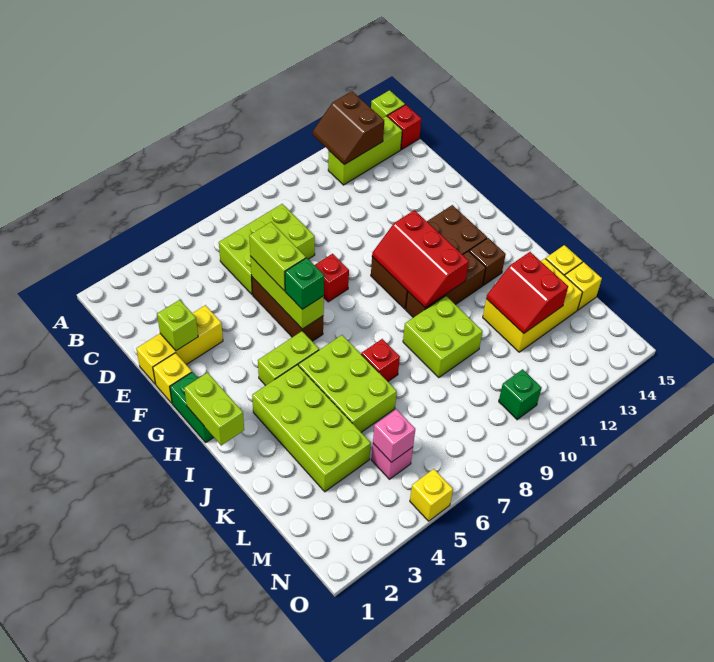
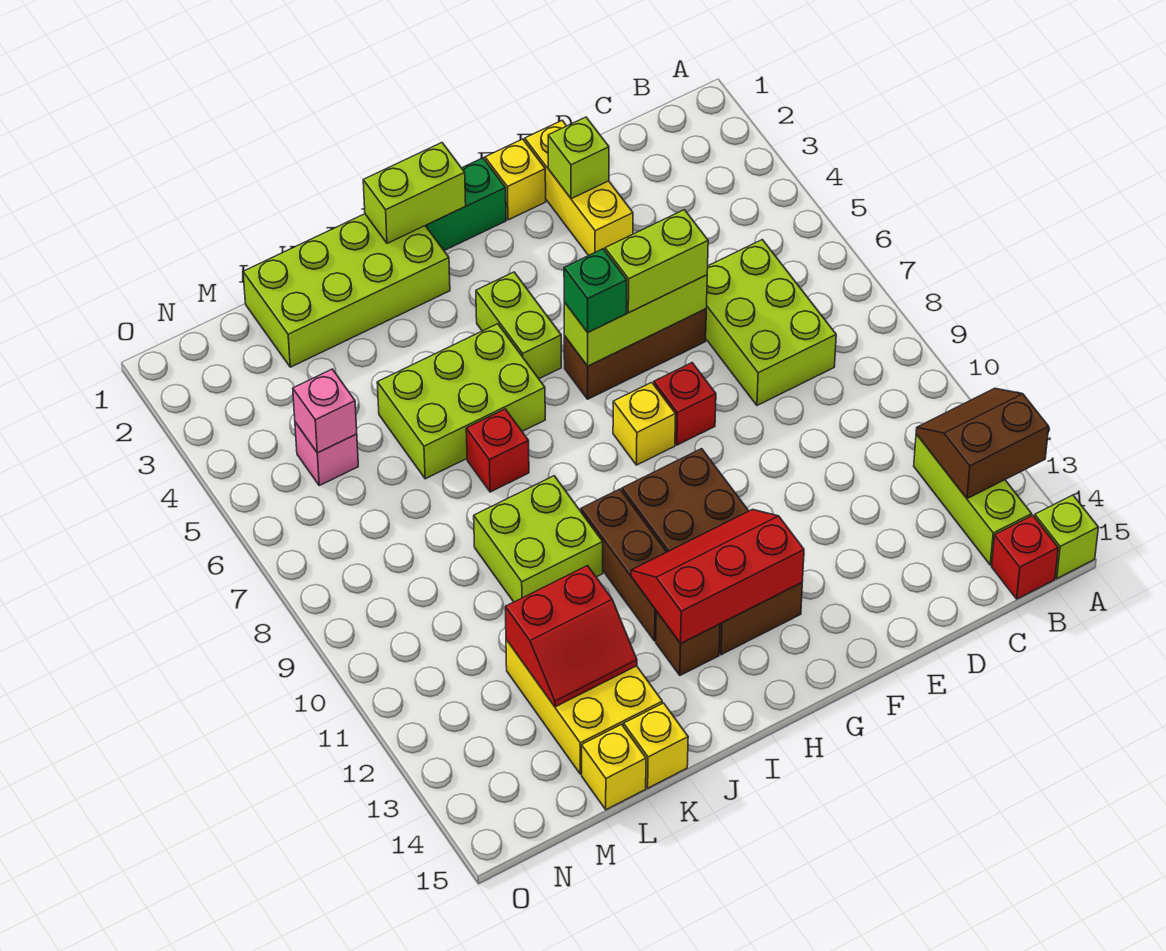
red 2x3 slope [372,210,469,308] -> red 2x3 slope moved to [631,509,804,643]
lime 2x4 brick [252,365,371,492] -> lime 2x4 brick moved to [243,214,450,367]
red 2x2 slope [486,252,568,334] -> red 2x2 slope turned to [505,566,637,707]
green 1x1 brick [499,369,542,420] -> none
yellow 1x1 brick [410,469,453,521] -> yellow 1x1 brick moved to [613,382,676,465]

